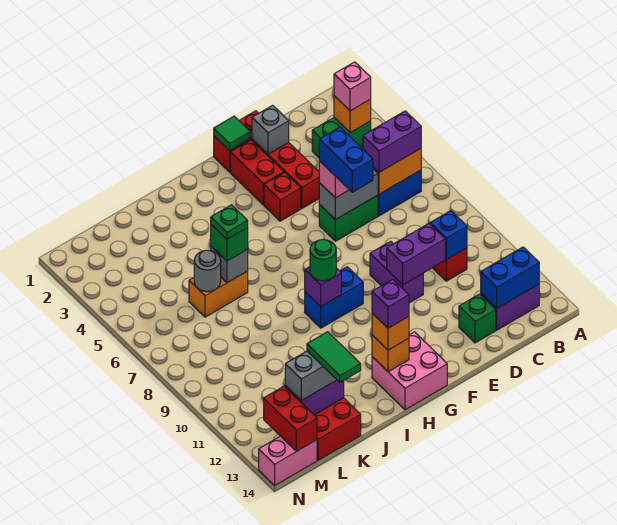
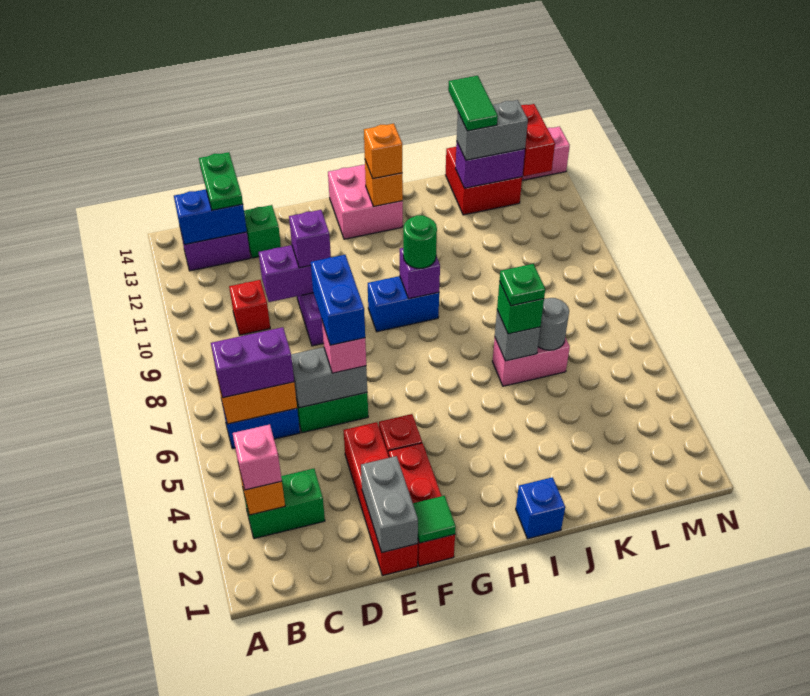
blue 1x1 brick [430,211,467,260] -> blue 1x1 brick moved to [516,477,565,539]
none -> green 1x2 plate [199,152,243,210]
grey 1x1 brick [252,105,289,154] -> grey 1x2 brick [361,456,418,552]
purple 1x1 brick [372,279,409,328] -> purple 1x1 brick moved to [289,210,331,268]
orange 1x2 brick [189,271,248,317] -> pink 1x2 brick [492,338,570,386]

